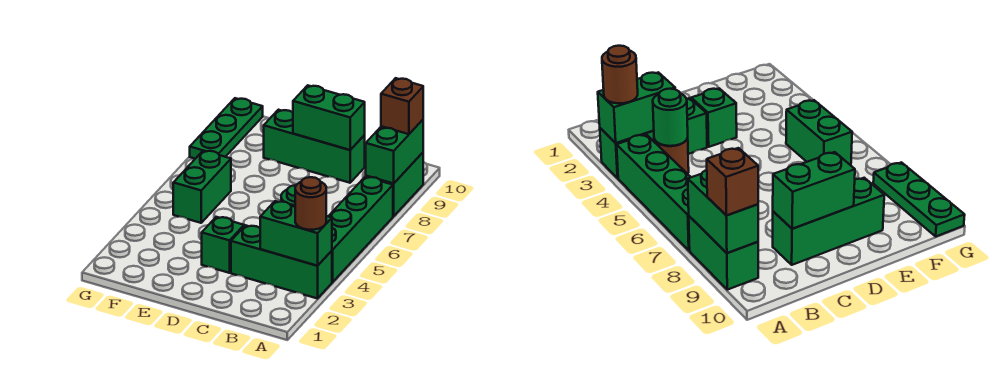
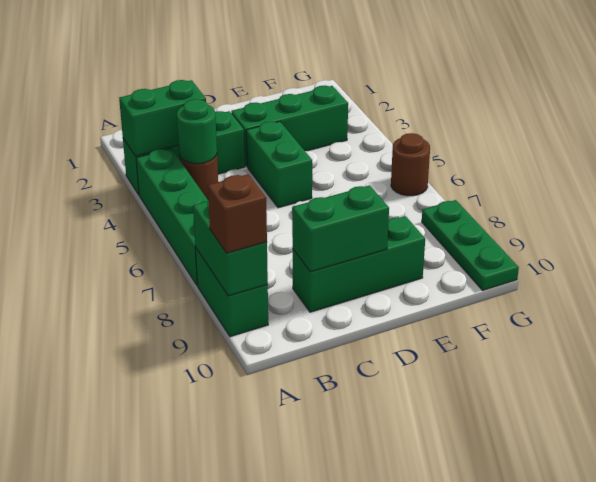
brown 1x1 round brick [295,177,326,230] -> brown 1x1 round brick moved to [391,133,430,196]
green 1x1 brick [202,217,244,273] -> green 1x3 brick [231,86,348,166]
green 1x2 brick [173,150,231,223] -> green 1x2 brick moved to [246,121,312,208]

